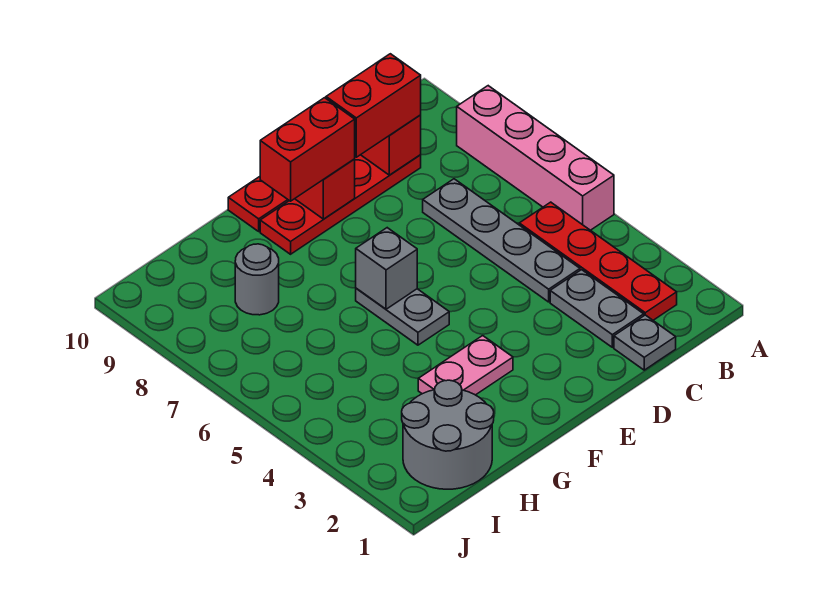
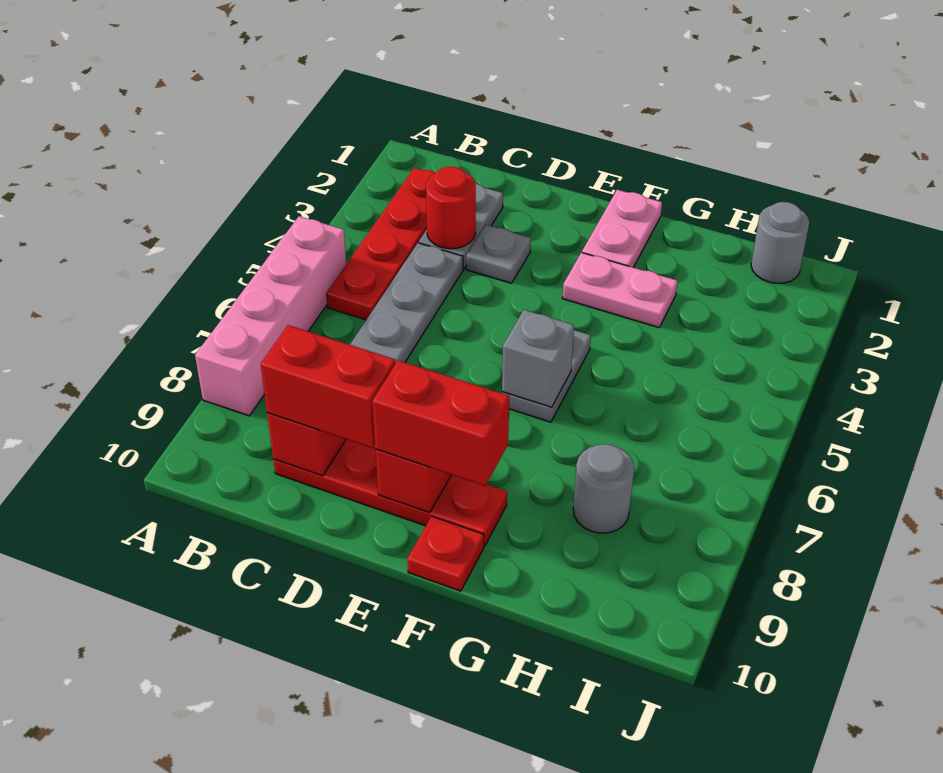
grey 1x1 plate [614,315,676,370] -> grey 1x1 plate moved to [466,225,531,283]
none -> red 1x1 round brick [426,167,476,249]
none -> pink 1x2 plate [582,190,662,268]
grey 2x2 round brick [402,380,494,489] -> grey 1x1 round brick [751,202,809,283]

